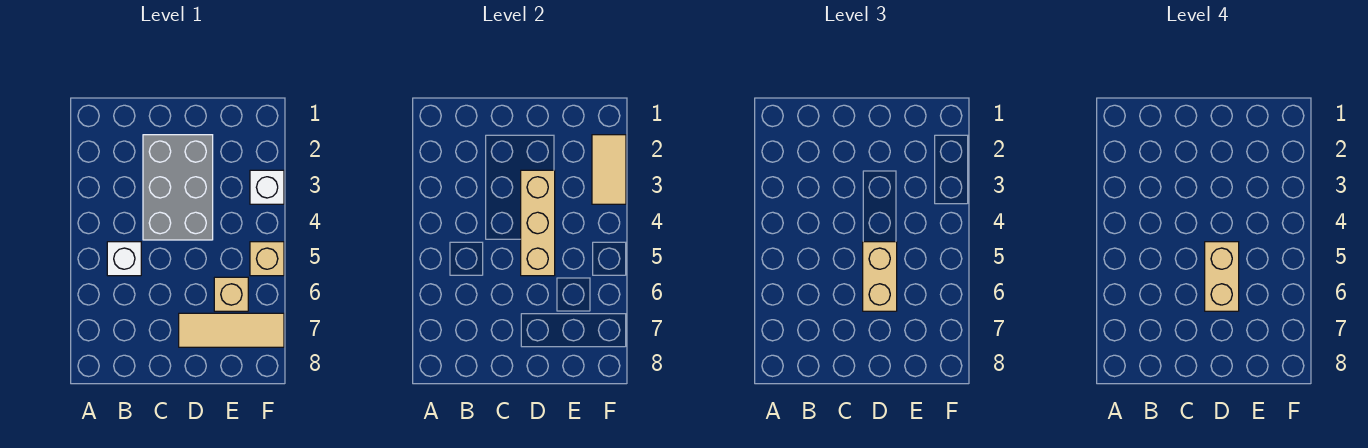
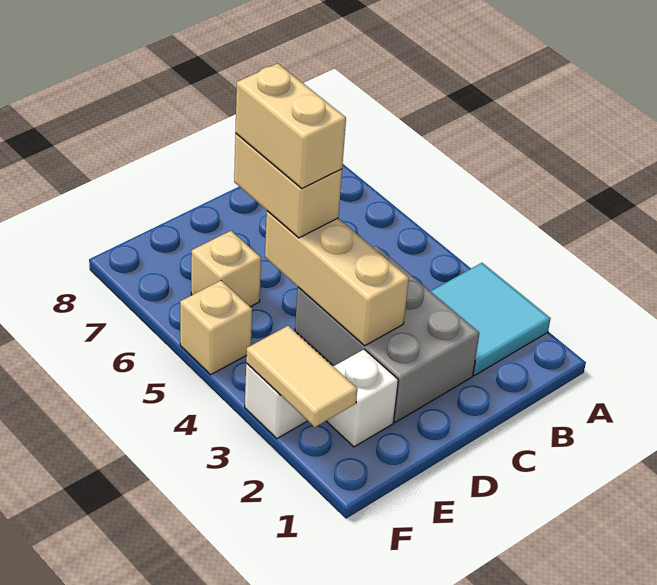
none -> cyan 2x2 tile [431,263,551,375]
white 1x1 brick [107,242,141,276] -> white 1x1 brick moved to [327,349,398,447]
tan 1x3 tile [179,313,284,347] -> none

